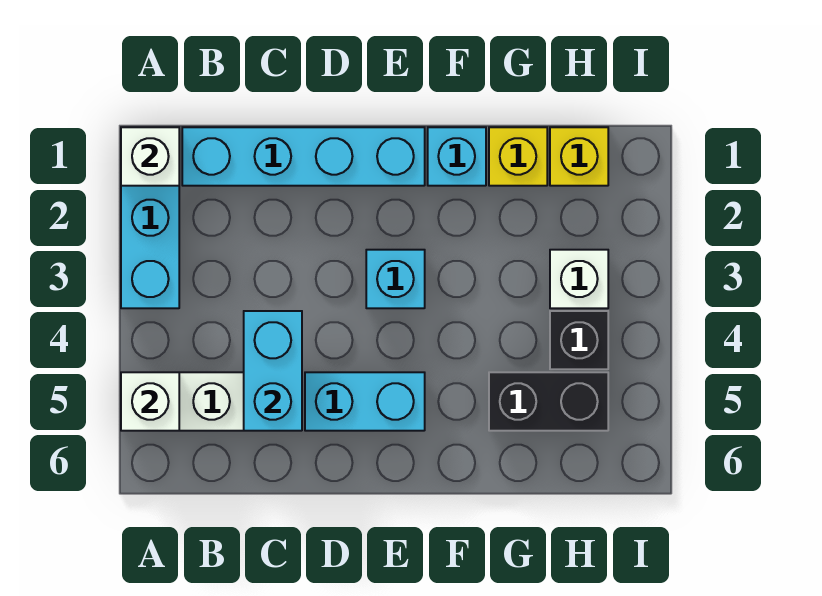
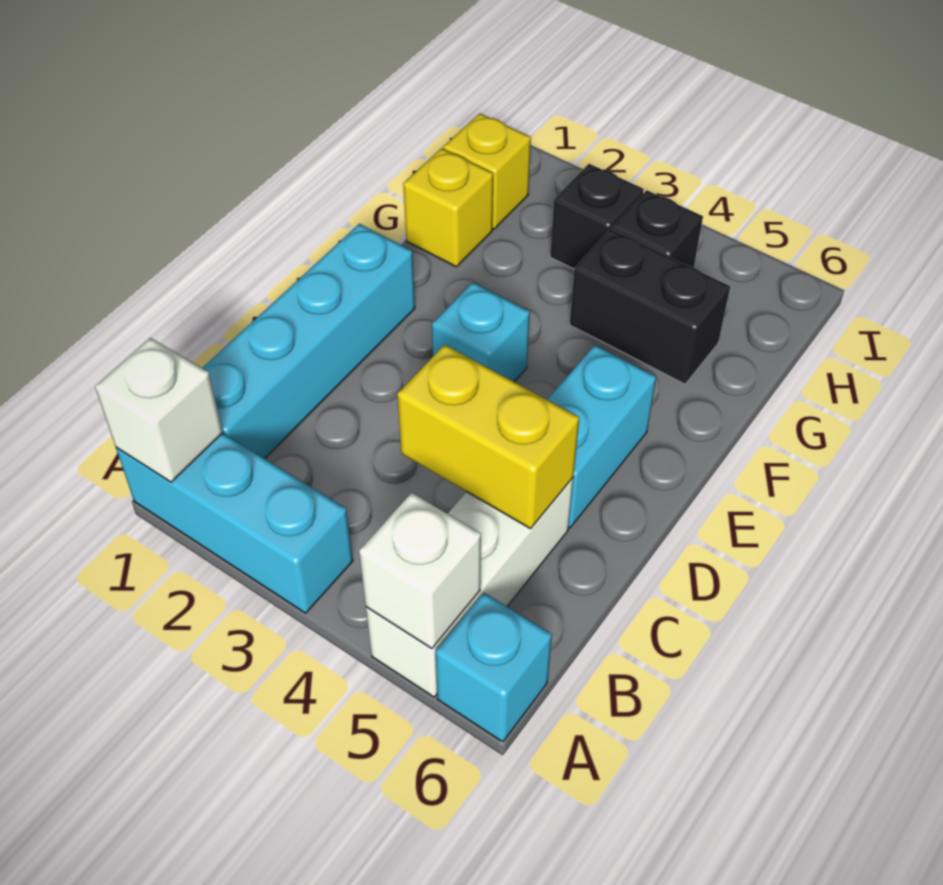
cyan 1x2 brick [244,311,302,431] -> yellow 1x2 brick [397,345,579,529]
cyan 1x1 brick [428,127,486,186] -> cyan 1x1 brick moved to [435,593,552,742]
black 1x2 brick [489,372,608,431] -> black 1x2 brick turned to [570,229,730,384]
white 1x1 brick [550,250,608,308] -> black 1x1 brick [550,164,644,269]

